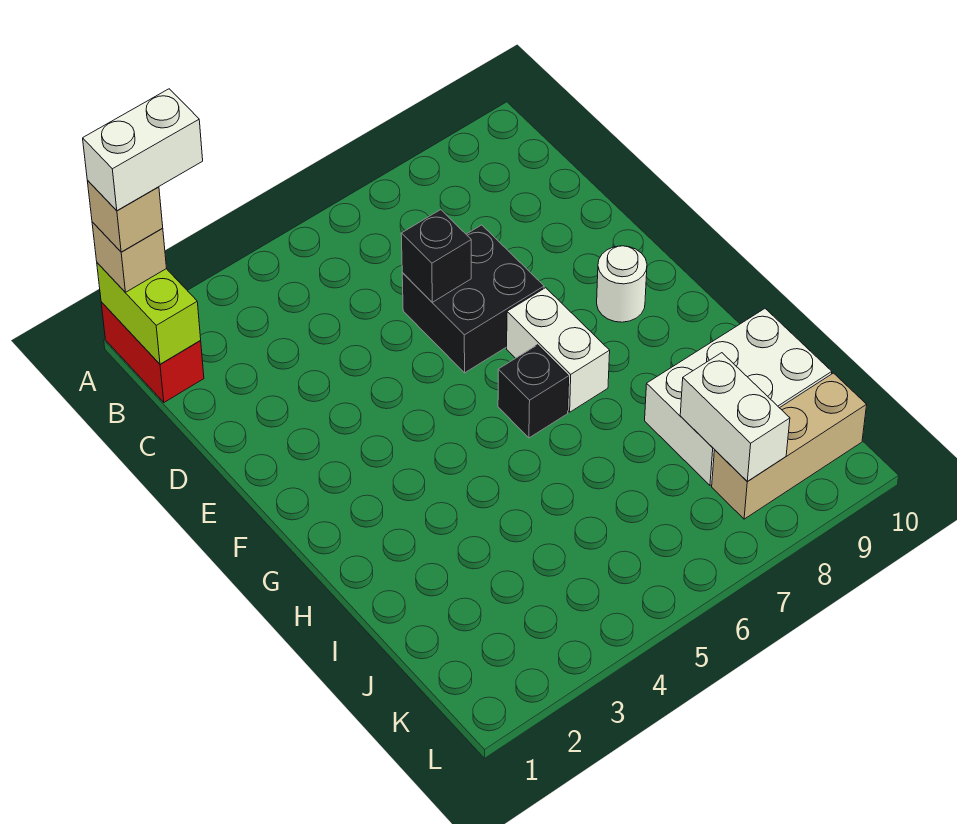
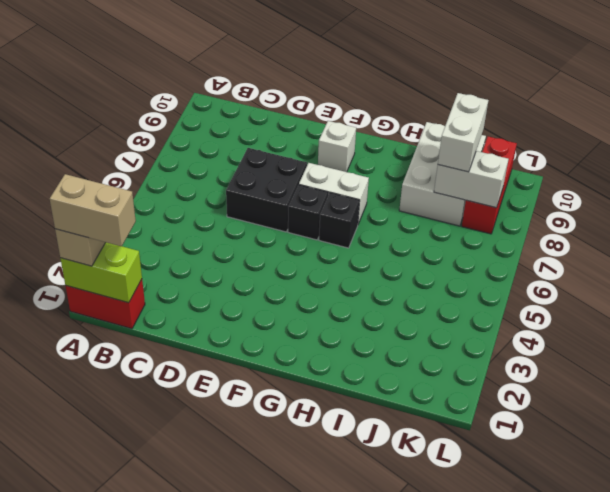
tan 1x1 brick [87,181,163,252] -> tan 1x2 brick [50,174,136,246]
white 1x2 brick [83,89,203,210] -> white 1x2 brick moved to [438,93,488,172]
black 1x1 brick [401,210,471,302] -> black 1x1 brick moved to [288,185,328,240]
white 1x1 round brick [597,246,647,322] -> white 1x1 brick [318,121,356,172]
tan 1x3 brick [712,373,867,519] -> red 1x3 brick [462,137,517,234]

